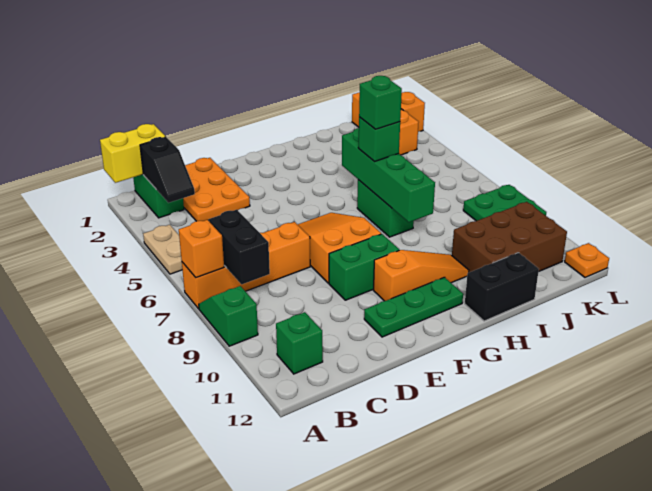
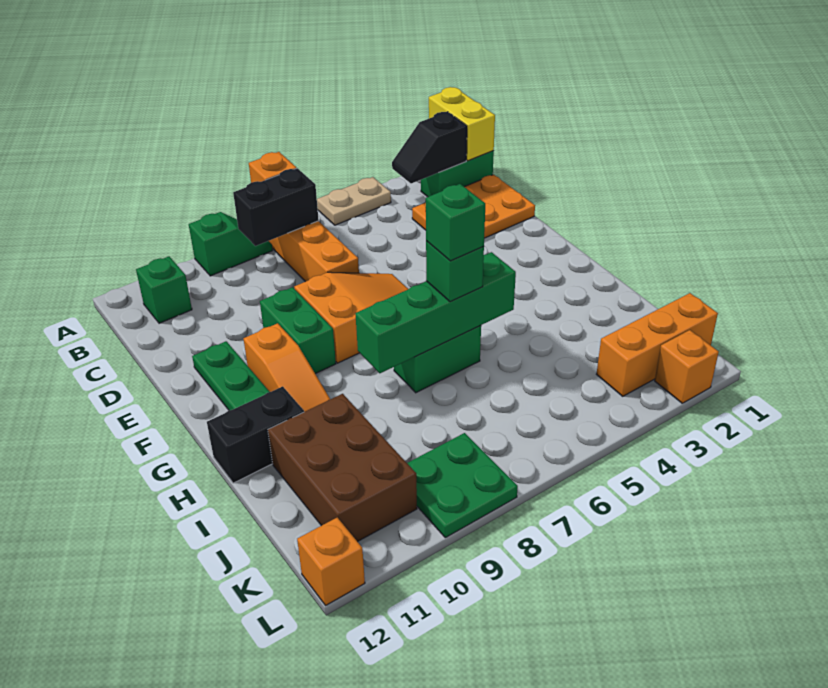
black 1x2 brick [465,253,539,321] -> black 1x2 brick turned to [207,386,304,483]
orange 1x1 plate [565,243,609,277] -> orange 1x1 brick [297,518,365,605]

